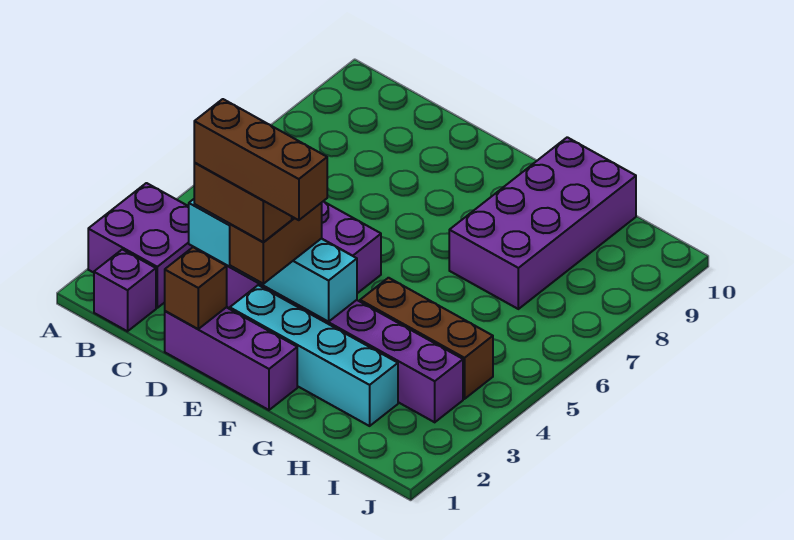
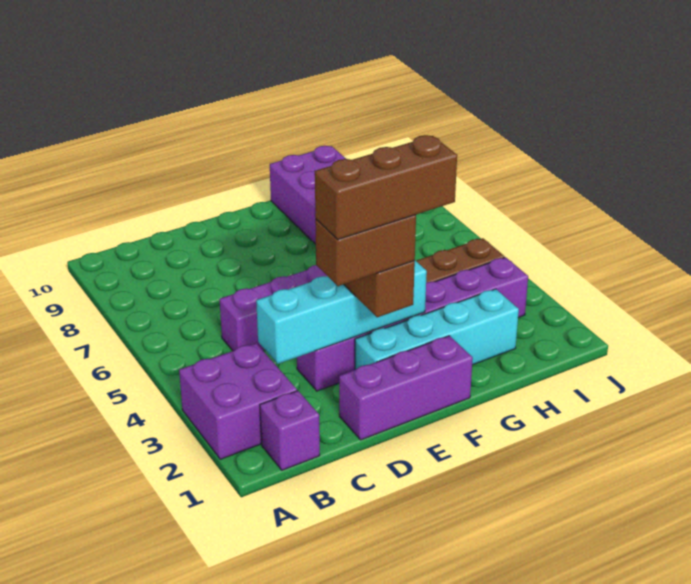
brown 1x1 brick [165,247,227,329] -> none

